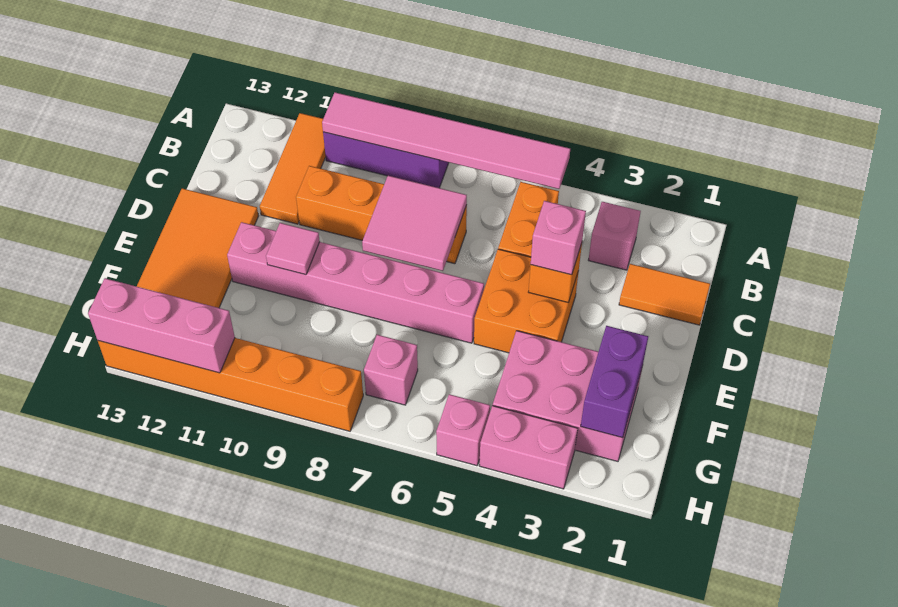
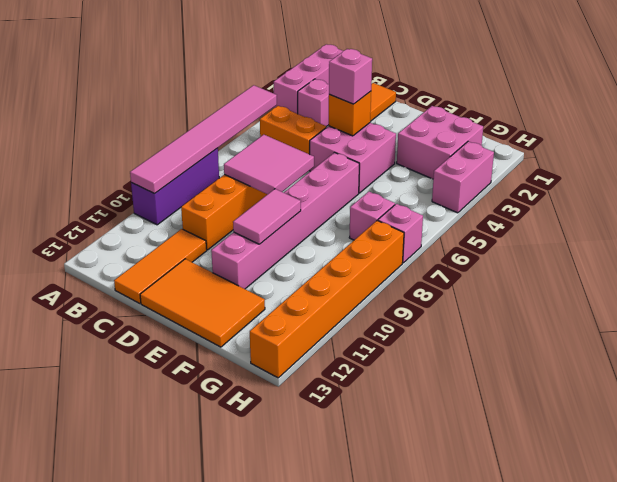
orange 1x3 tile [260,113,326,224] -> orange 1x3 tile turned to [114,229,207,303]
orange 2x2 brick [474,249,579,353] -> pink 2x2 brick [310,123,396,193]
pink 1x1 tile [266,223,320,275] -> pink 1x2 tile [233,189,301,244]
pink 2x3 brick [493,331,642,461] -> pink 2x2 brick [397,106,483,179]
purple 1x2 brick [581,326,648,438] -> none
pink 1x1 brick [436,394,490,466] -> pink 1x1 brick moved to [378,204,423,263]
pink 1x3 brick [88,278,235,373] -> pink 1x3 brick moved to [274,44,343,114]

